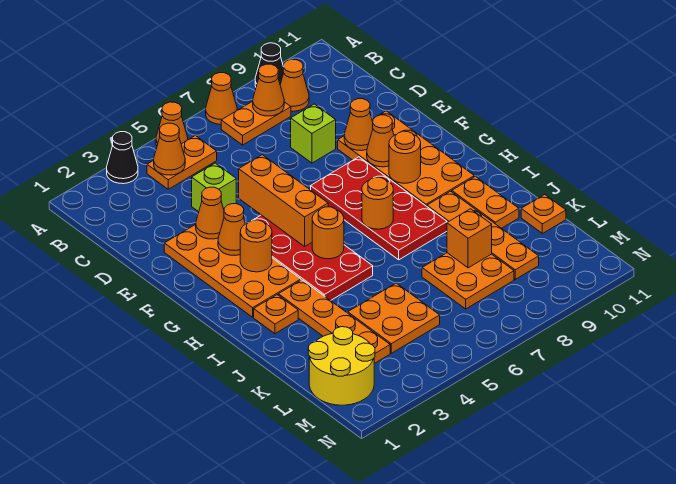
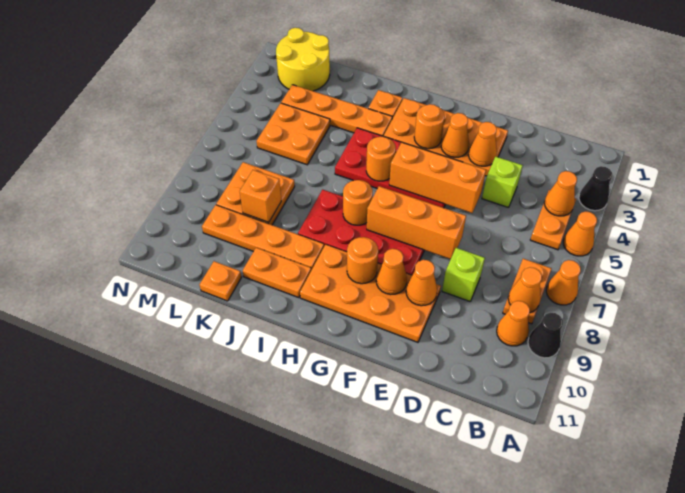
none -> orange 1x3 brick [367,186,466,259]

